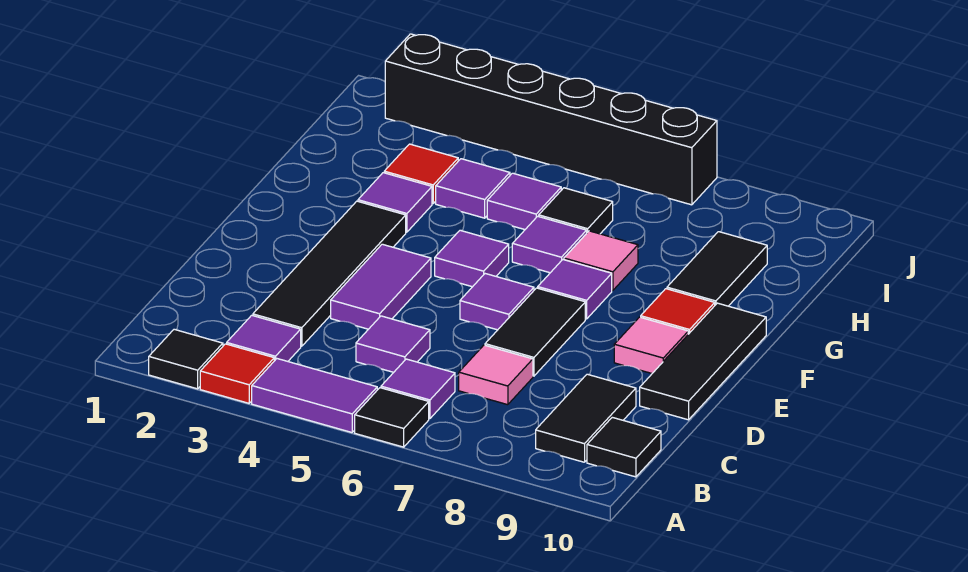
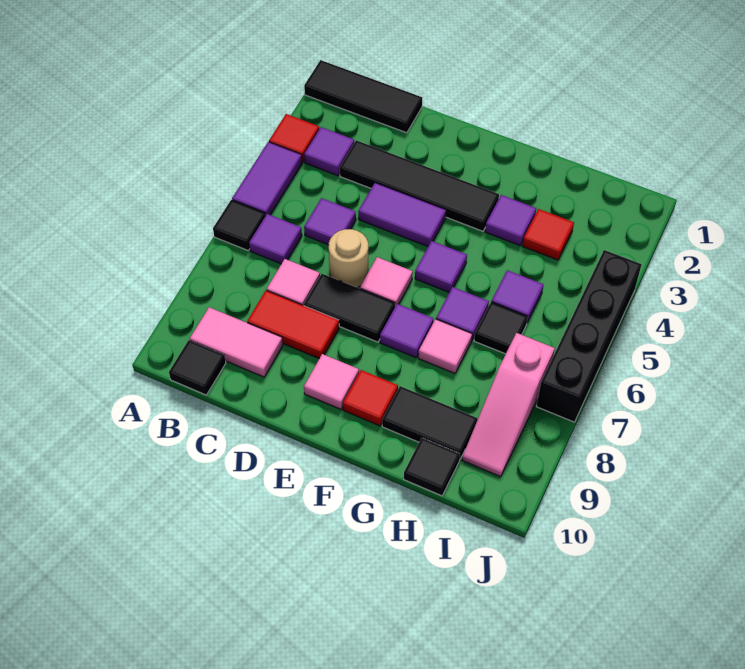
black 1x1 tile [149,329,223,389] -> black 1x1 tile moved to [404,438,460,496]
black 1x2 tile [536,374,636,462] -> pink 1x2 tile [190,307,283,377]
none -> red 1x2 tile [247,290,339,358]
none -> tan 1x1 round brick [329,229,368,288]
black 1x3 tile [640,303,766,420] -> black 1x3 tile moved to [304,60,422,133]
purple 1x1 tile [460,274,534,330] -> pink 1x1 tile [360,257,413,306]
purple 1x1 tile [436,159,510,218] -> none
none -> pink 1x3 slope [462,333,555,477]
black 1x6 brick [385,34,717,205] -> black 1x4 brick [536,250,642,422]

